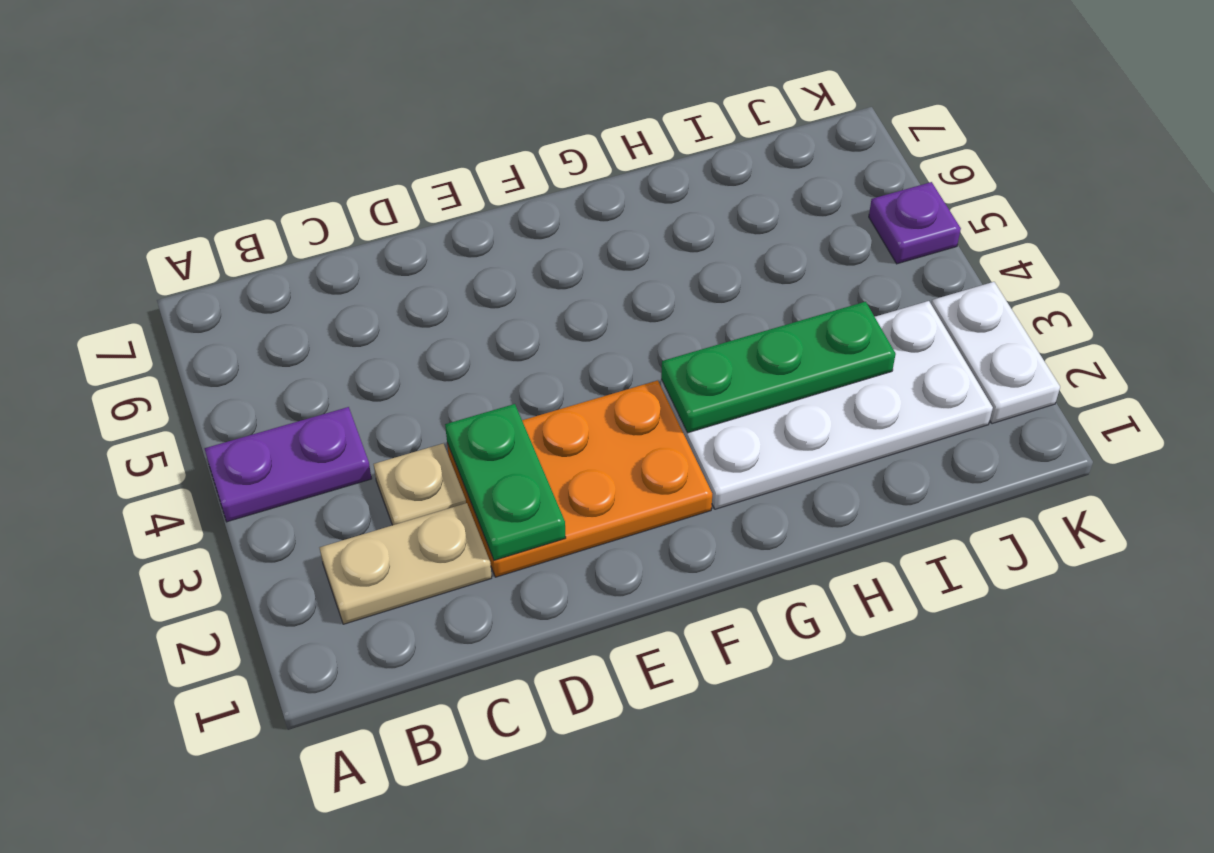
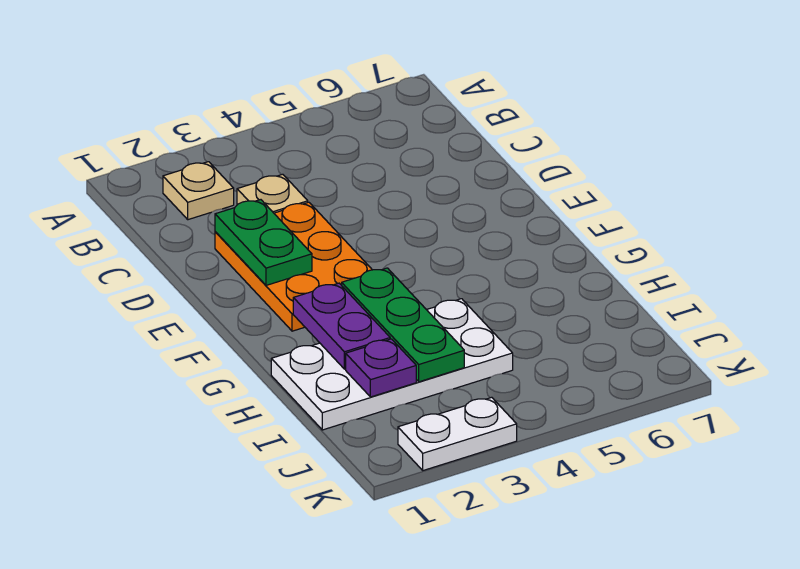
purple 1x2 plate [205,407,372,522] -> purple 1x2 plate moved to [293,283,390,369]
tan 1x2 plate [320,503,492,624] -> tan 1x1 plate [163,162,234,220]
green 1x2 plate [445,404,566,560] -> green 1x2 plate turned to [215,200,312,285]
white 2x4 plate [661,301,993,509] -> white 2x4 plate turned to [271,299,513,430]
purple 1x1 plate [869,182,961,264] -> purple 1x1 plate moved to [346,339,416,397]

